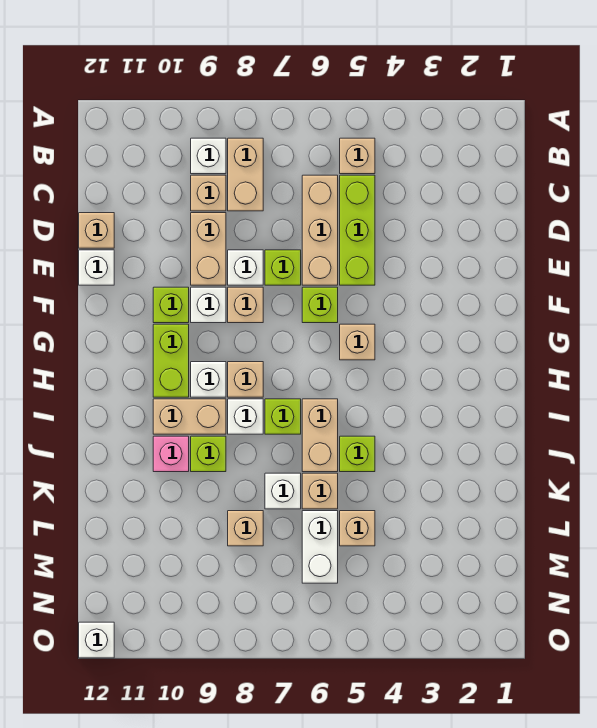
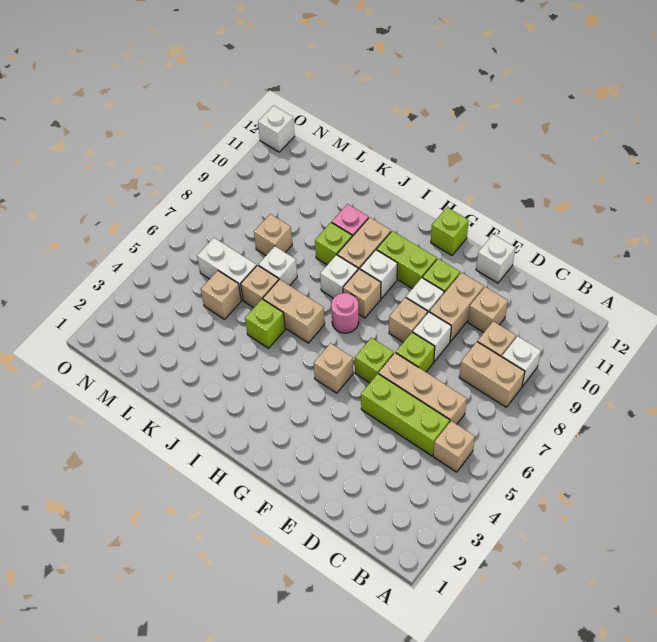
tan 1x2 brick [191,213,226,285] -> tan 1x2 brick turned to [430,273,484,342]
tan 1x1 brick [79,213,114,248] -> tan 1x1 brick moved to [468,287,508,332]
none -> pink 1x1 round brick [331,293,359,333]
lime 1x1 brick [265,399,301,434] -> lime 1x1 brick moved to [431,207,469,255]

